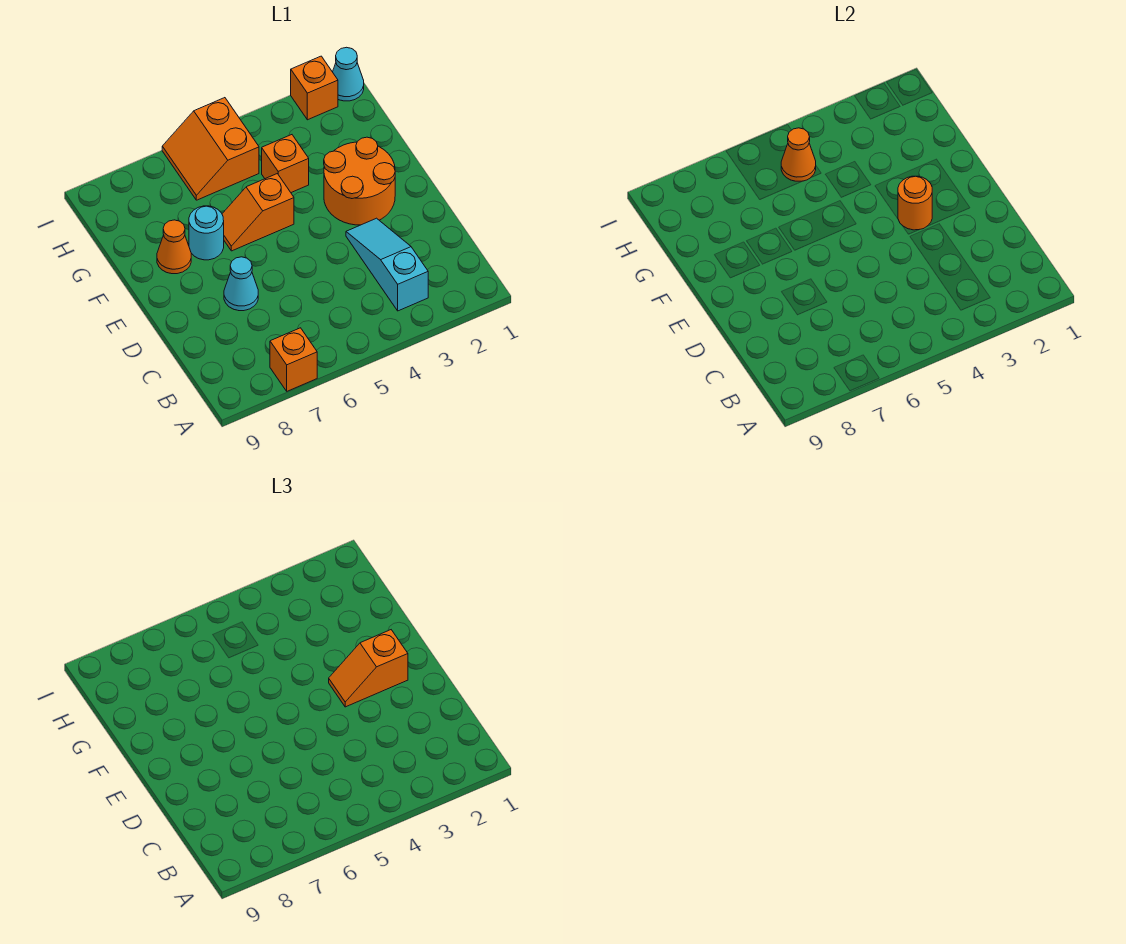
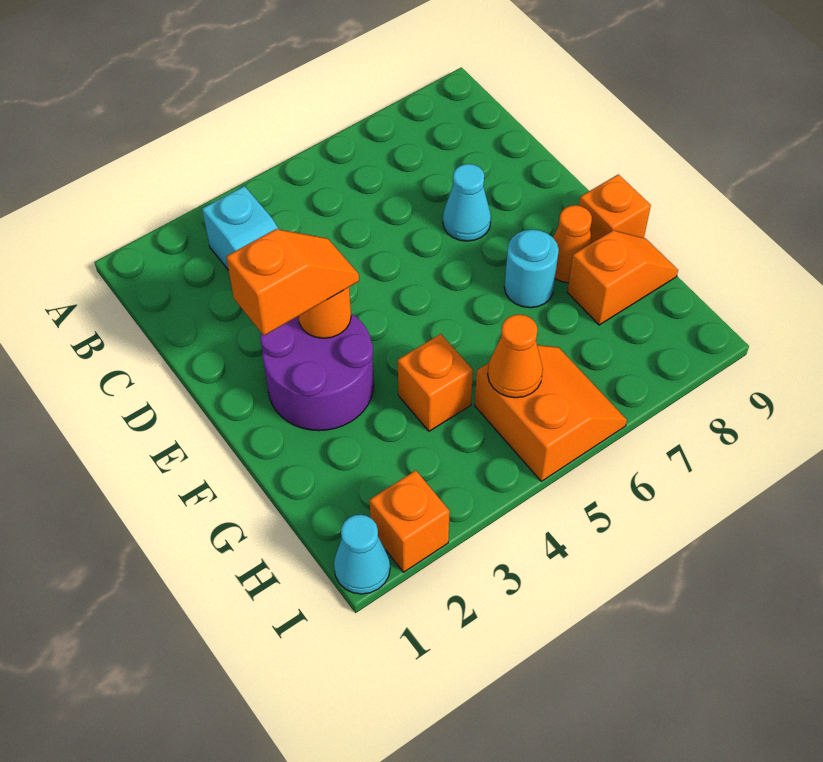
orange 1x1 brick [270,328,317,391] -> orange 1x1 brick moved to [579,174,651,243]
orange 2x2 round brick [324,137,395,225] -> purple 2x2 round brick [260,314,374,431]
orange 1x2 slope [222,174,294,251] -> orange 1x2 slope moved to [567,230,678,325]

